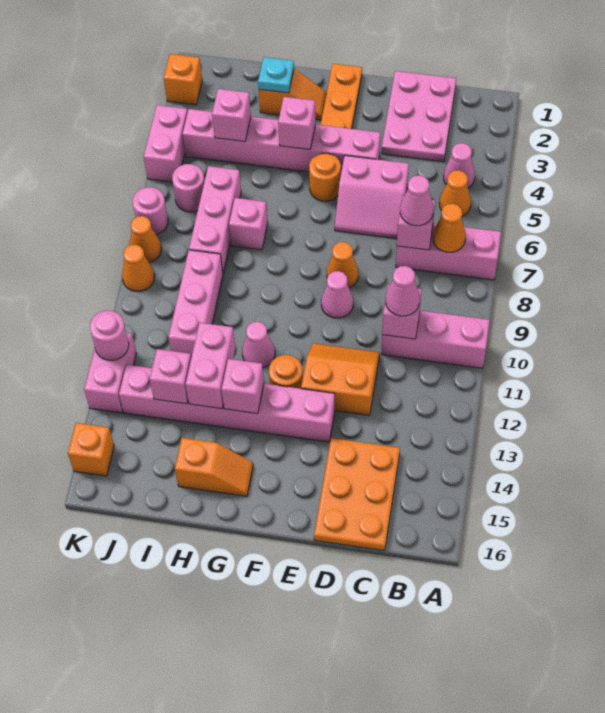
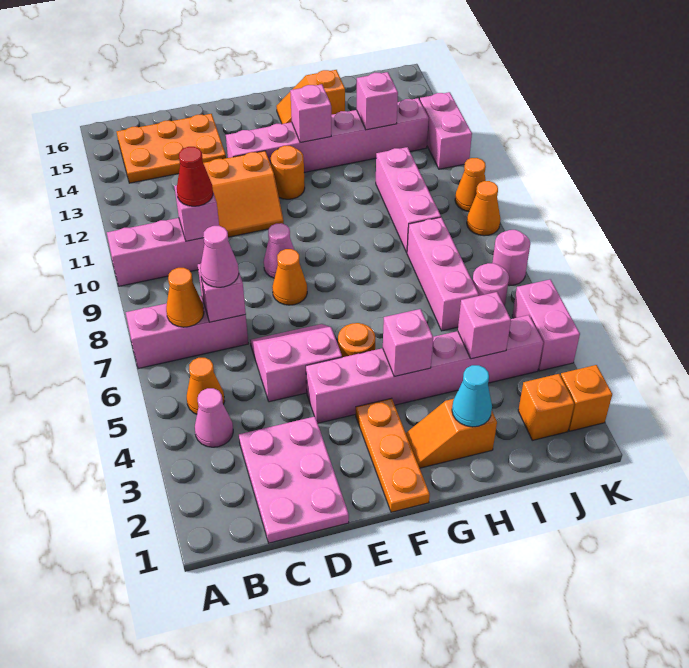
pink 1x1 cone [386,266,420,316] -> red 1x1 cone [177,147,213,206]
orange 2x3 plate [314,438,400,551] -> orange 2x3 plate turned to [117,114,226,183]
pink 1x1 cone [242,322,275,368] -> none
cyan 1x1 plate [258,57,294,93] -> cyan 1x1 cone [452,365,492,427]
pink 1x1 brick [229,198,268,250] -> none
pink 1x2 brick [185,323,235,409] -> none
orange 1x1 cone [129,216,161,262] -> orange 1x1 cone moved to [455,158,486,211]
pink 1x1 round brick [90,311,129,360] -> none
orange 1x1 brick [68,423,114,476] -> orange 1x1 brick moved to [518,374,574,440]

